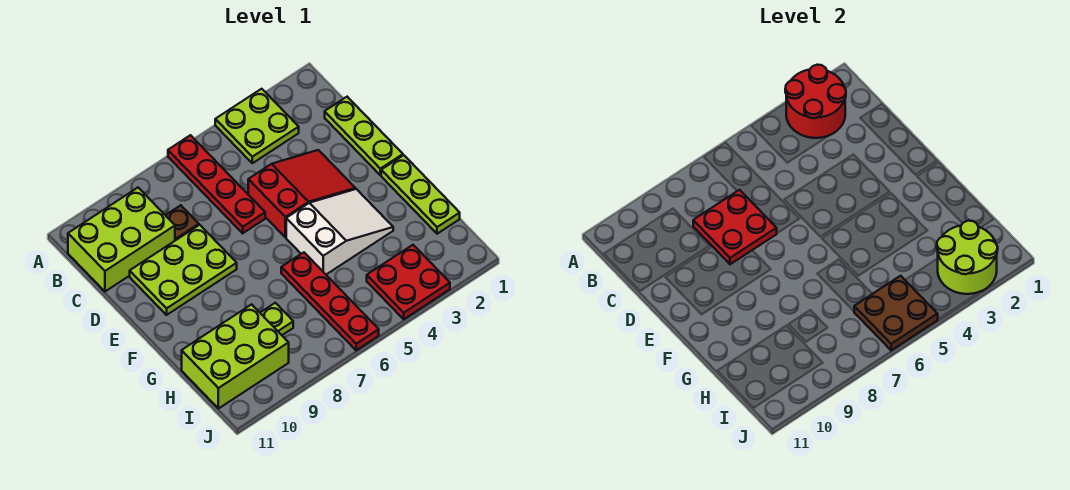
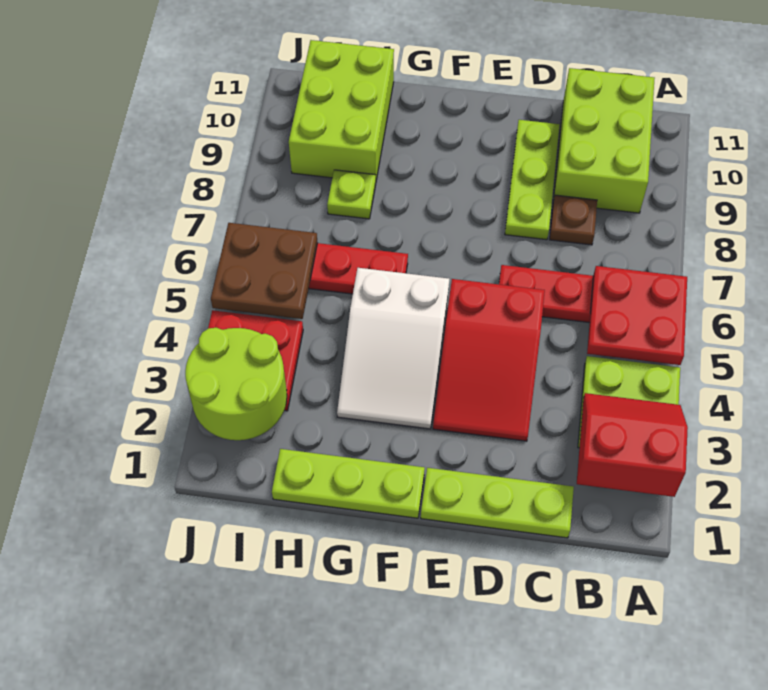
red 2x2 round brick [785,65,846,138] -> red 2x2 slope [577,393,688,497]
red 2x2 plate [693,190,777,264] -> red 2x2 plate moved to [587,266,687,365]
lime 2x3 plate [130,225,237,315] -> lime 1x3 plate [505,120,560,240]

